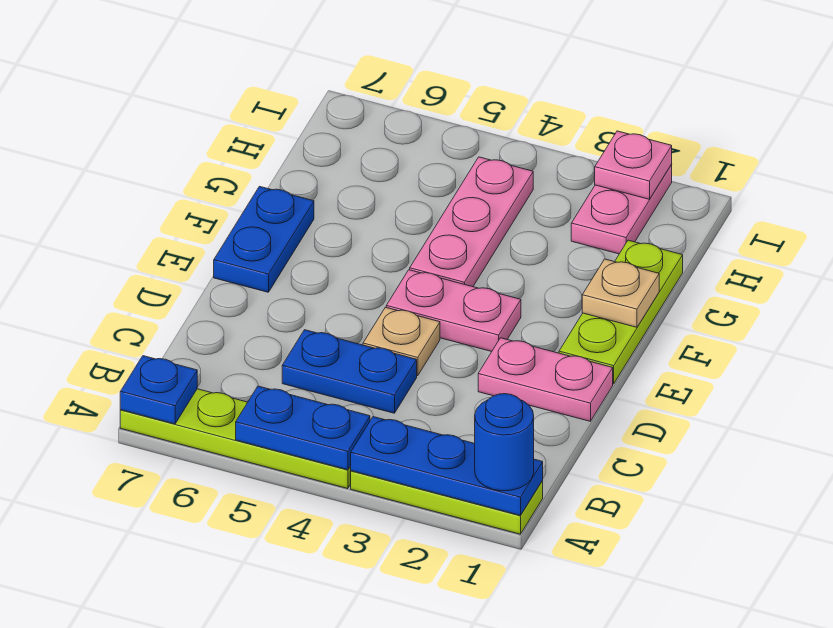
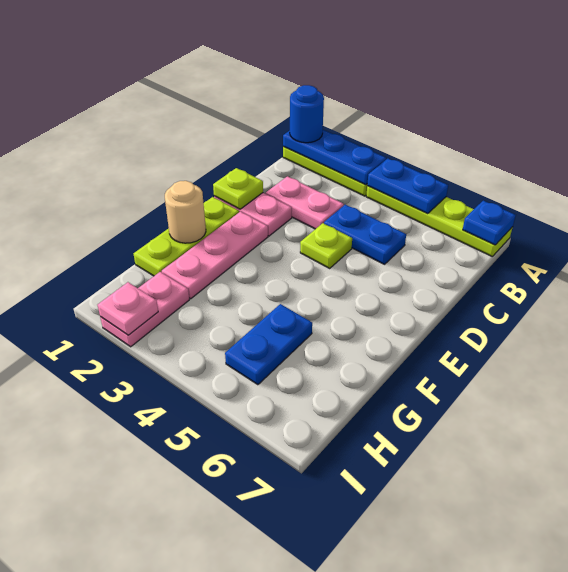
none -> lime 1x1 plate [213,168,263,209]
tan 1x1 plate [363,307,440,376] -> lime 1x1 plate [300,223,352,268]
pink 1x2 plate [386,270,521,352] -> pink 1x2 plate moved to [266,176,344,229]
blue 1x2 plate [214,186,314,292] -> blue 1x2 plate moved to [225,304,312,385]
tan 1x1 plate [582,259,659,327] -> tan 1x1 round brick [165,181,206,243]
pink 1x3 plate [410,157,533,287] -> pink 1x3 plate moved to [162,212,268,299]

